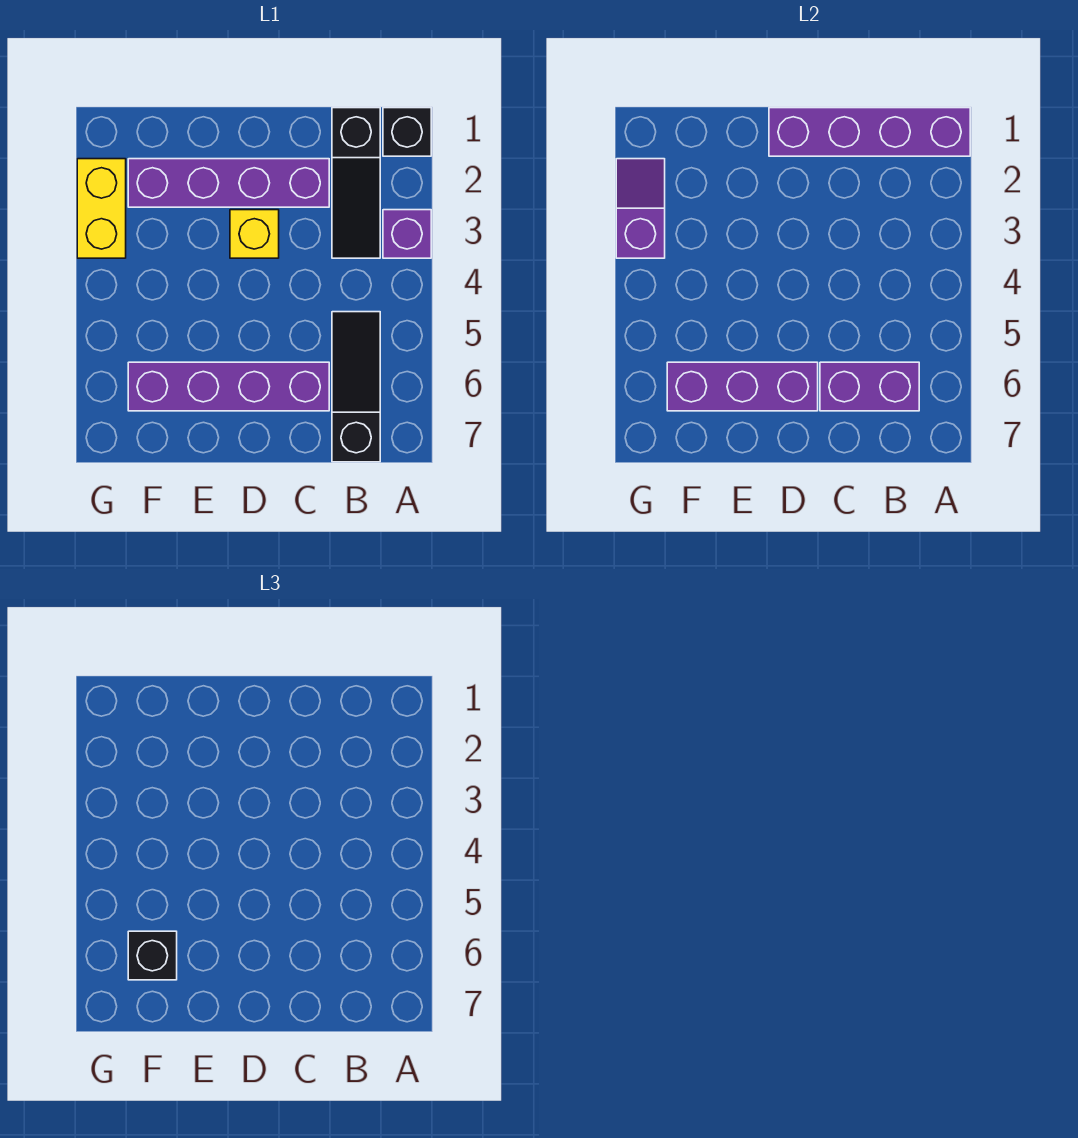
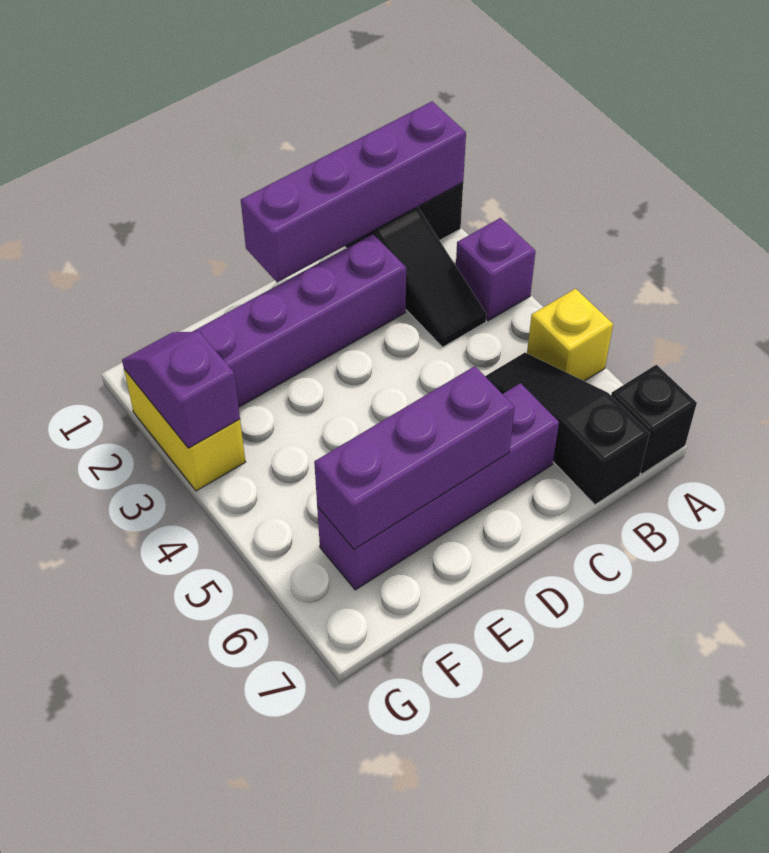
purple 1x2 brick [820,362,919,411] -> none
yellow 1x1 brick [230,210,279,258] -> yellow 1x1 brick moved to [527,289,613,381]
black 1x1 brick [128,931,177,980] -> black 1x1 brick moved to [611,365,697,474]

